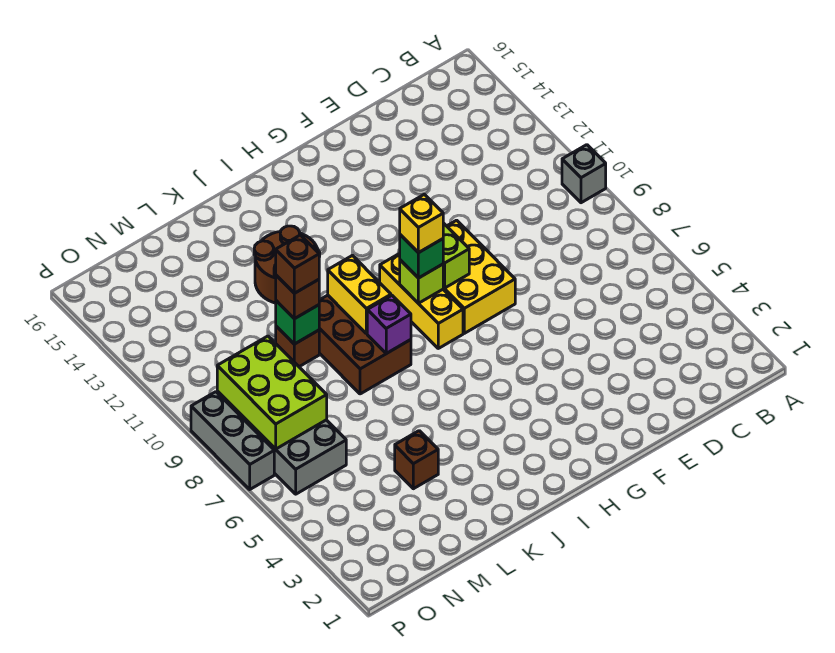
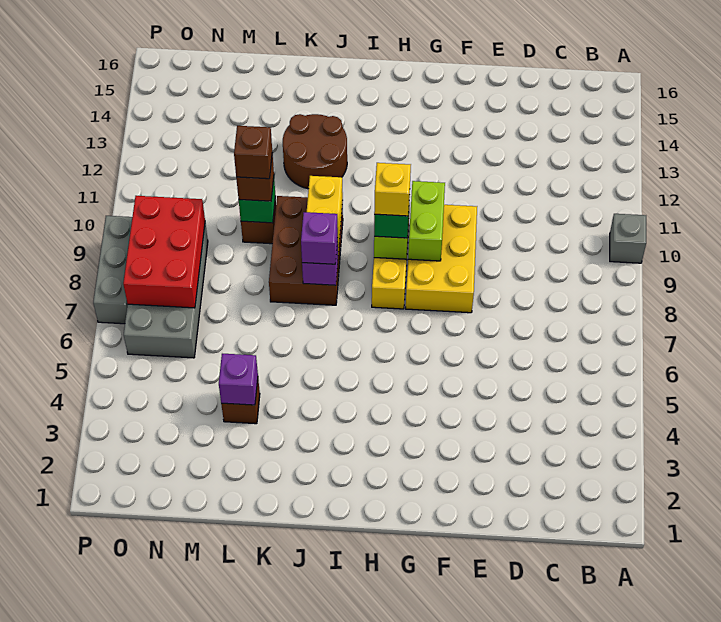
none -> purple 1x1 brick [301,212,338,264]
none -> purple 1x1 brick [219,354,258,405]
lime 2x3 brick [217,336,327,449] -> red 2x3 brick [123,196,205,308]

